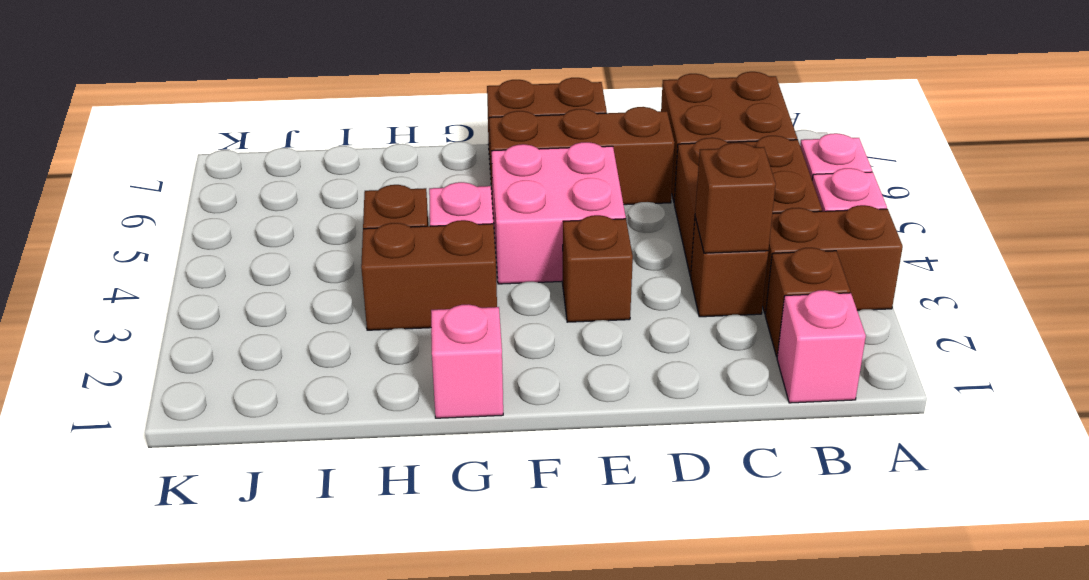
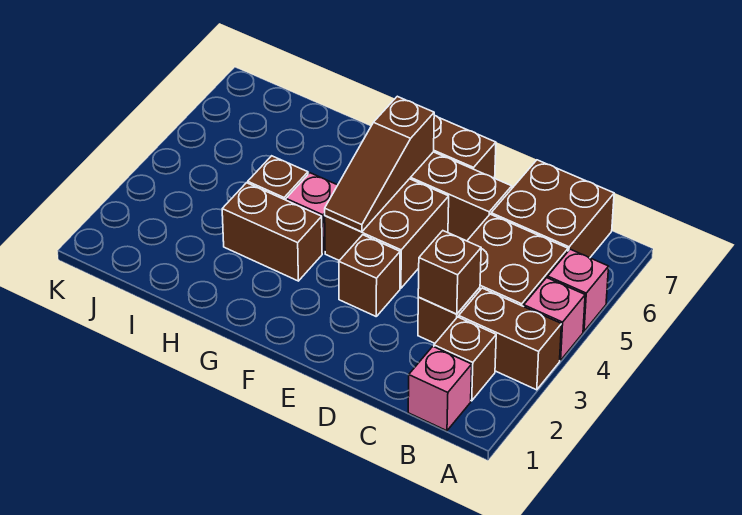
pink 2x2 brick [492,142,626,284] -> brown 2x2 brick [325,179,449,288]
none -> brown 1x3 slope [325,96,434,232]
pink 1x1 brick [431,304,503,418] -> none

